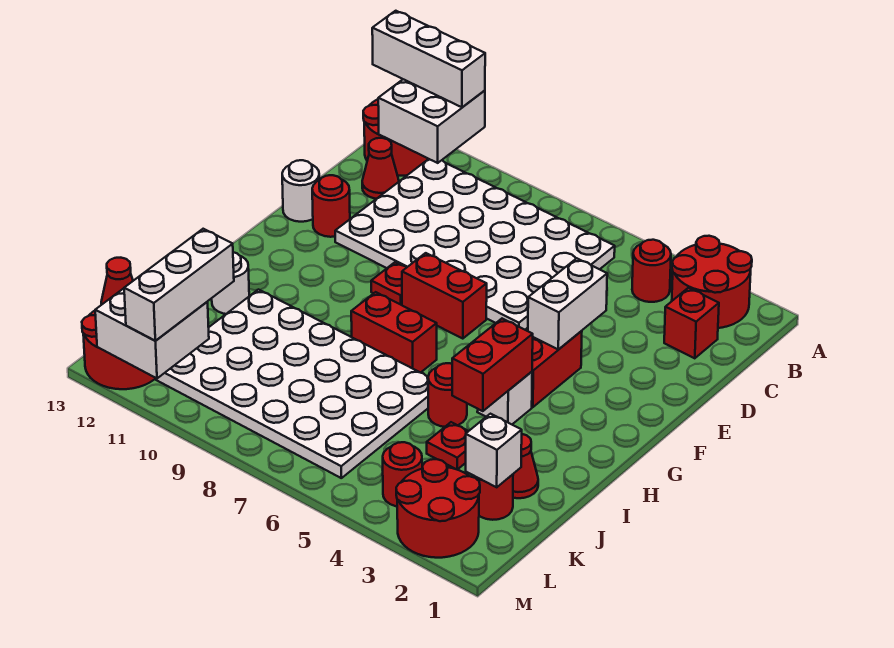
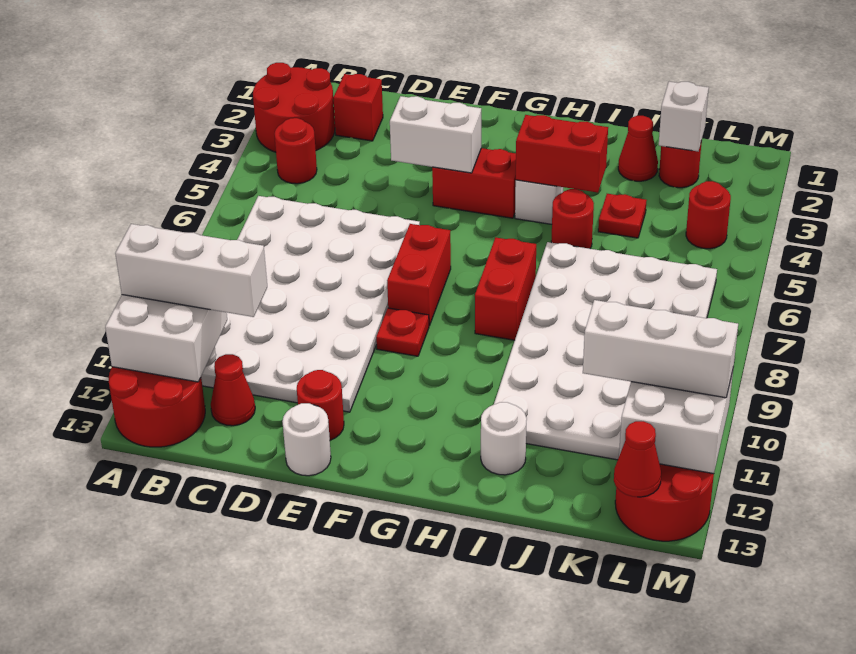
white 1x3 brick [372,11,485,107] -> white 1x3 brick turned to [115,224,267,317]
red 2x2 round brick [396,459,480,558] -> none

